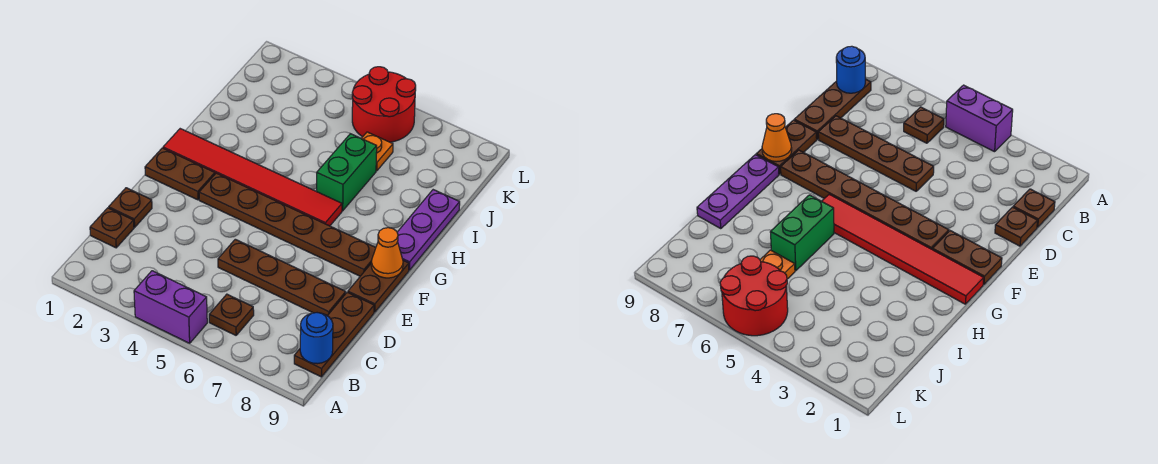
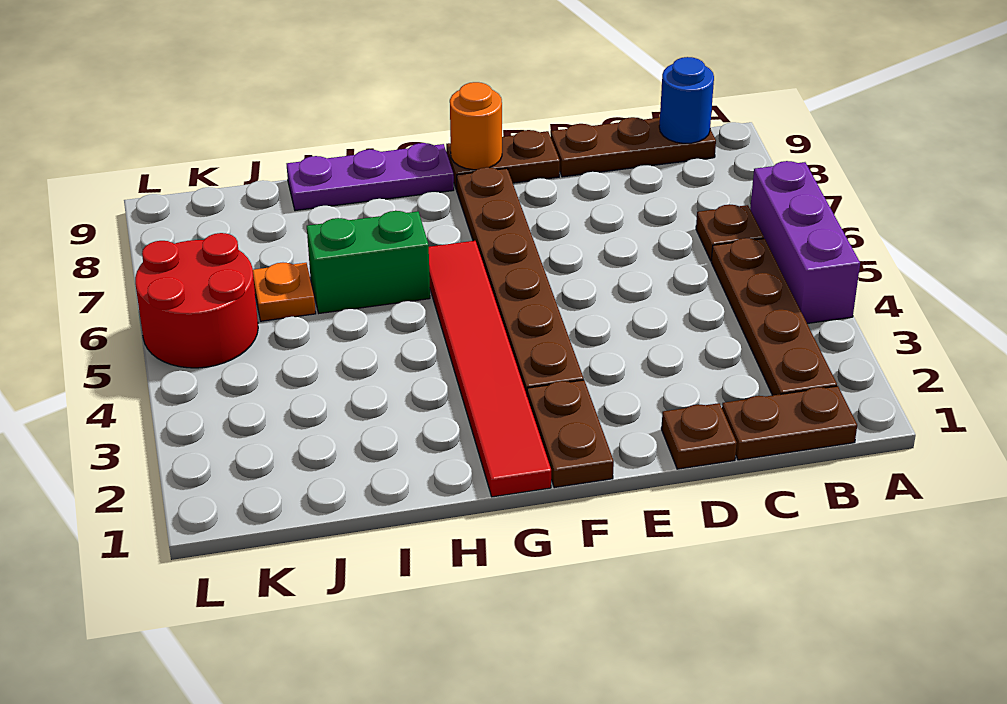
purple 1x2 brick [134,271,207,343] -> purple 1x3 brick [750,161,860,323]
brown 1x1 plate [90,208,134,248] -> brown 1x2 plate [722,386,857,460]
brown 1x4 plate [218,239,346,316] -> brown 1x4 plate moved to [711,238,837,395]
orange 1x1 cone [371,228,403,278] -> orange 1x1 round brick [450,82,502,170]

